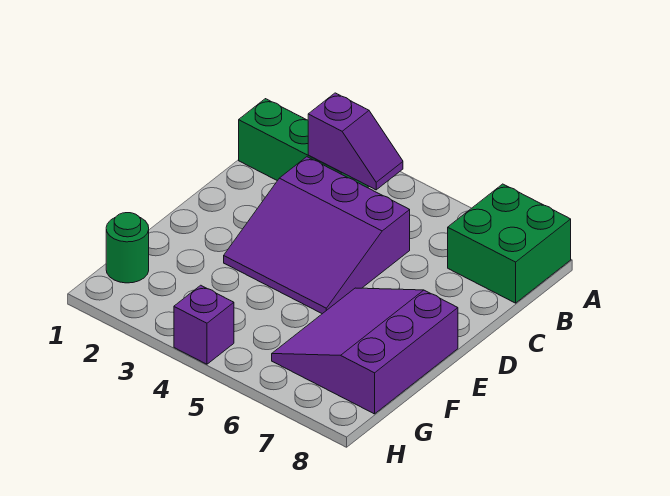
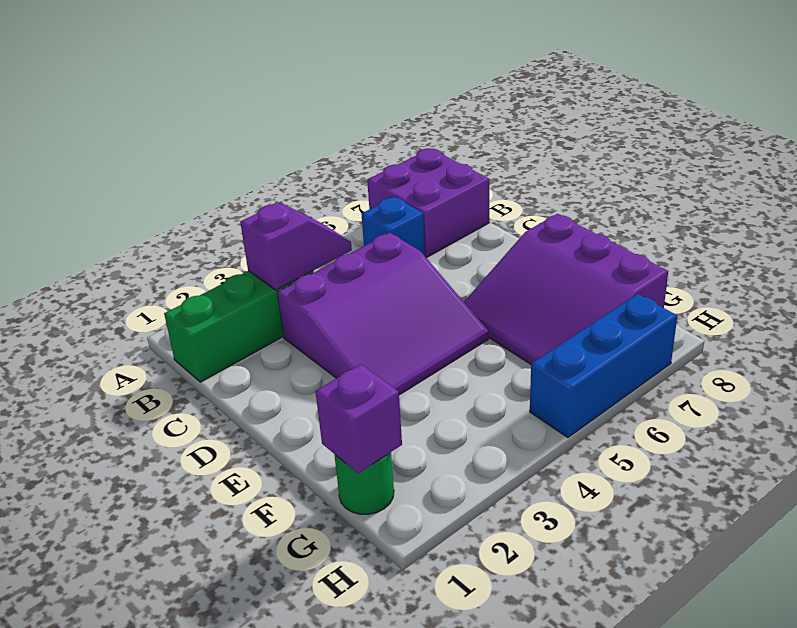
green 2x2 brick [448,184,571,303] -> purple 2x2 brick [367,148,489,257]
none -> blue 1x1 brick [361,197,425,256]
purple 1x1 brick [174,285,234,364] -> purple 1x1 brick moved to [315,364,402,473]
none -> blue 1x3 brick [530,294,677,438]

